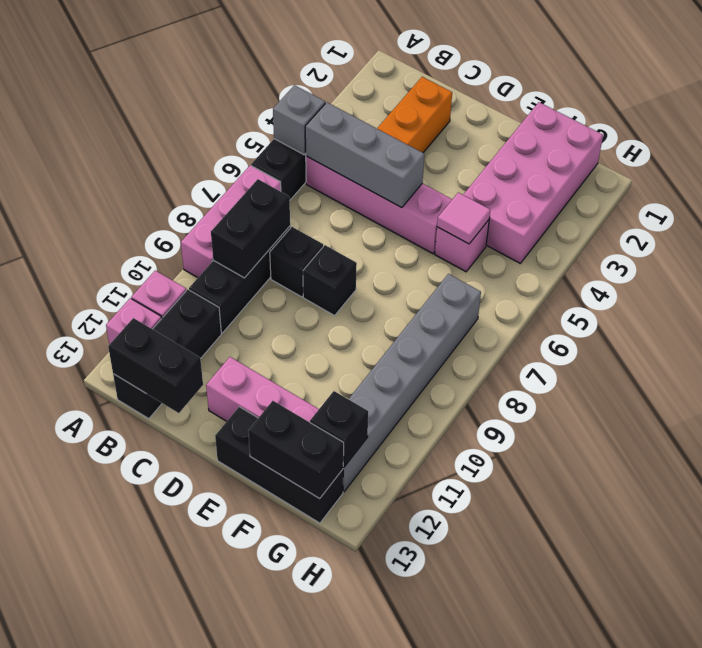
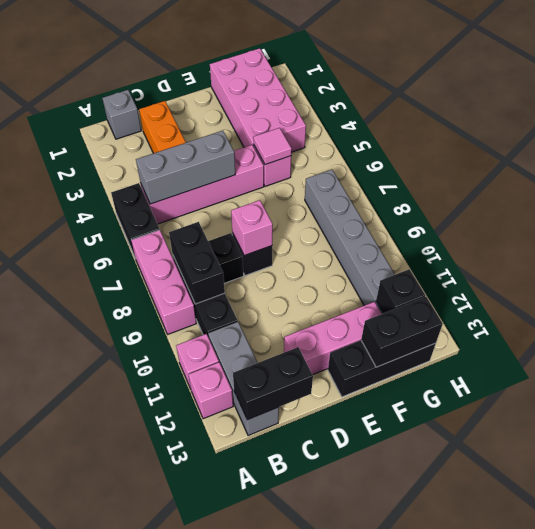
grey 1x1 brick [273,85,325,155] -> grey 1x1 brick moved to [102,90,141,139]
black 1x3 brick [113,290,221,419] -> grey 1x3 brick [208,322,279,436]
none -> pink 1x1 brick [231,200,273,256]

